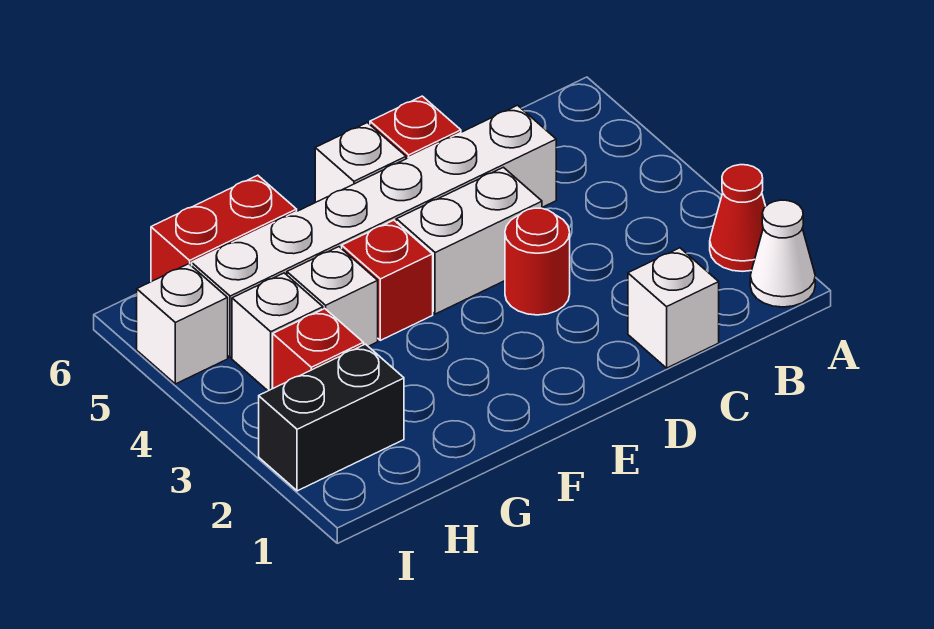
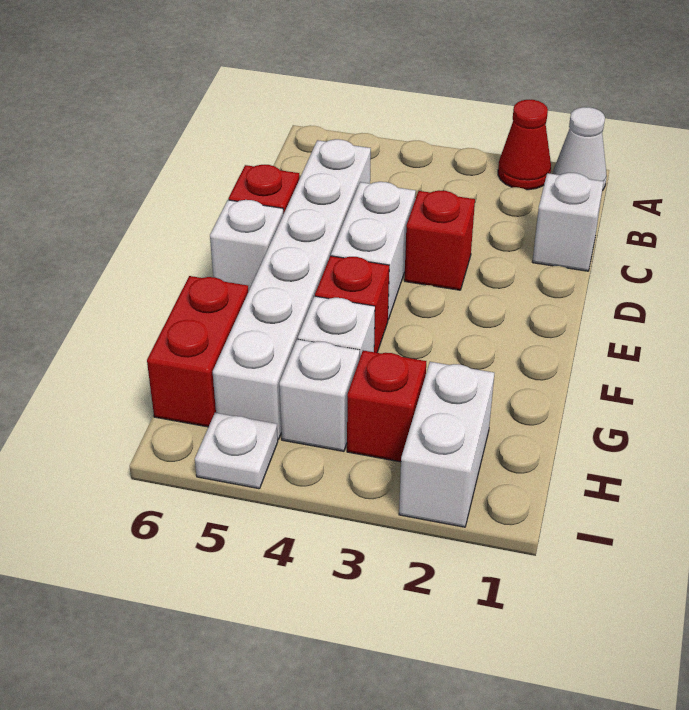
red 1x1 round brick [505,208,570,315] -> red 1x1 brick [404,190,475,290]
black 1x2 brick [259,344,404,491] -> white 1x2 brick [399,362,494,527]
white 1x1 brick [137,264,228,384] -> white 1x1 plate [195,413,278,489]

